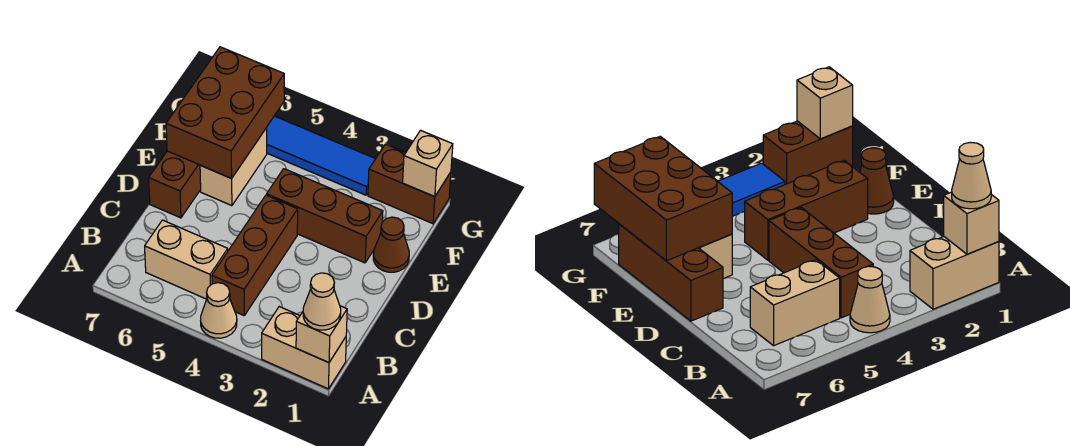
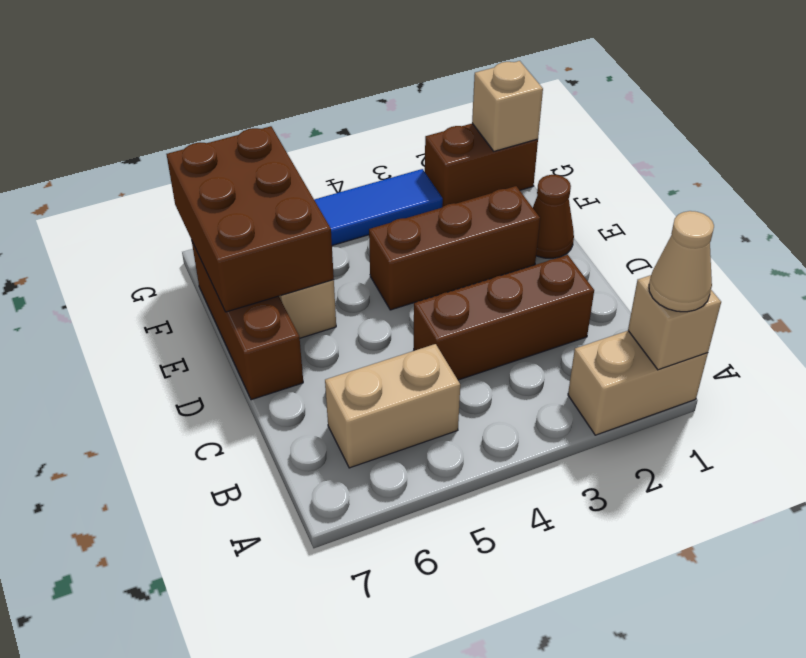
tan 1x1 cone [201,283,237,338] -> none
brown 1x3 brick [212,195,298,315] -> brown 1x3 brick turned to [414,255,594,380]

